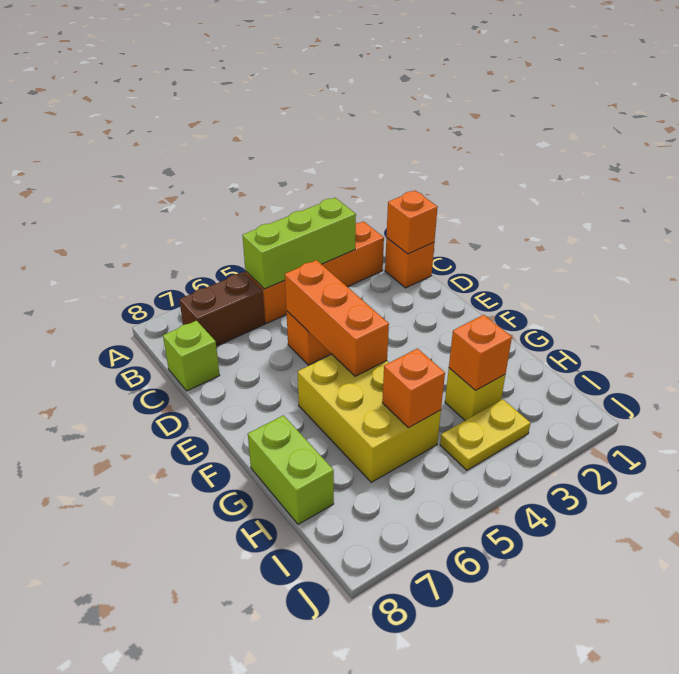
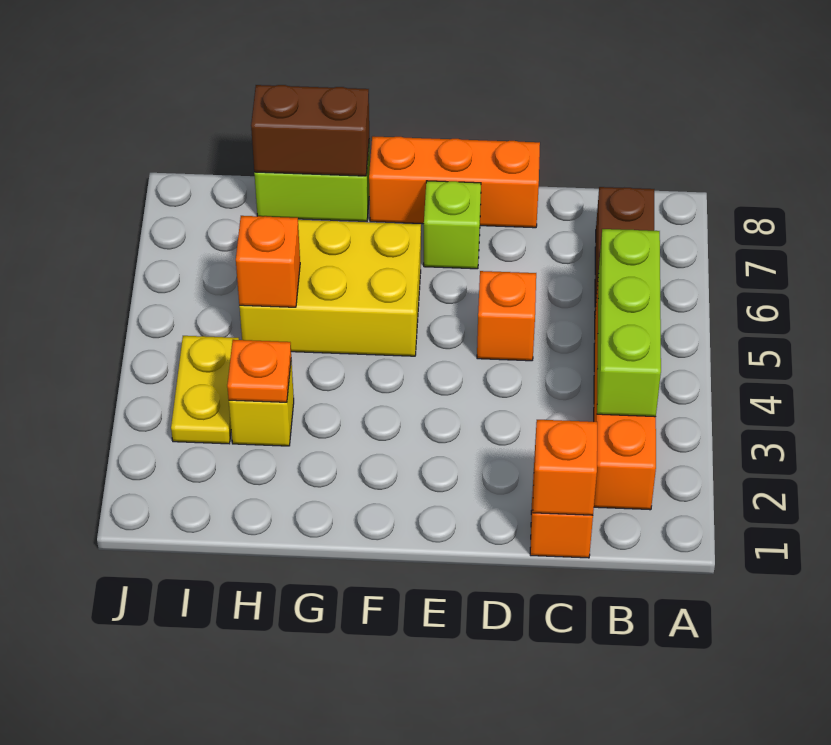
lime 1x1 brick [163,321,220,391] -> lime 1x1 brick moved to [424,181,481,269]
orange 1x3 brick [285,260,389,376] -> orange 1x3 brick moved to [369,136,540,228]
none -> brown 1x2 brick [251,85,369,176]
orange 1x1 brick [449,315,512,391] -> orange 1x1 plate [227,340,291,402]

